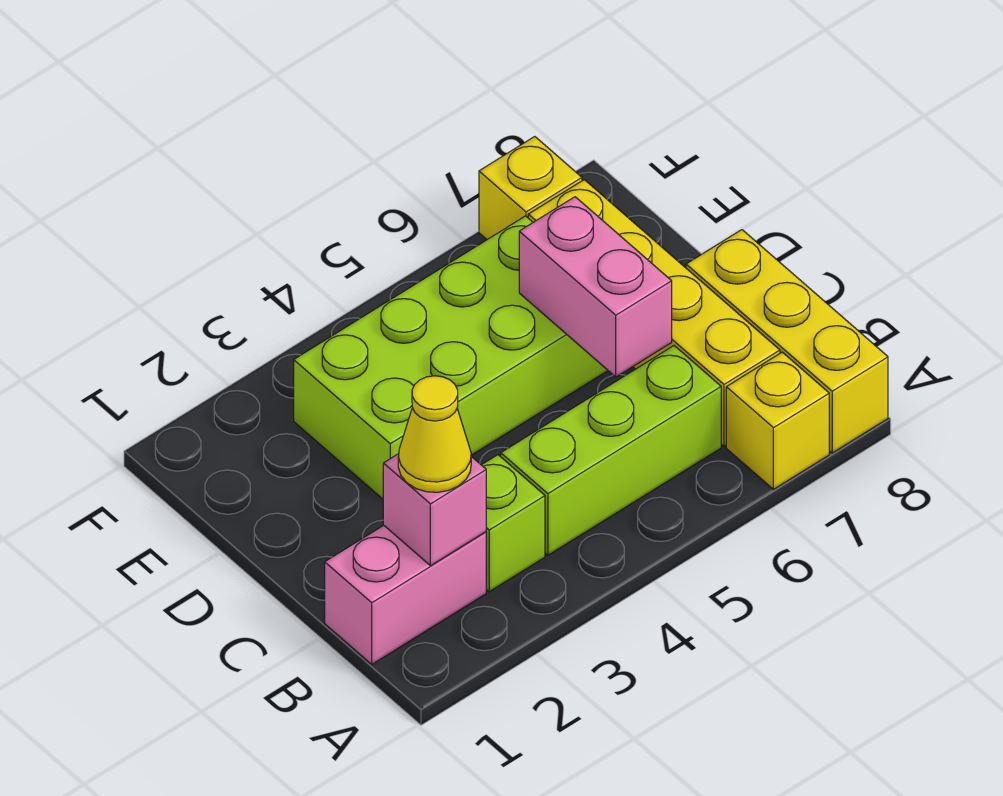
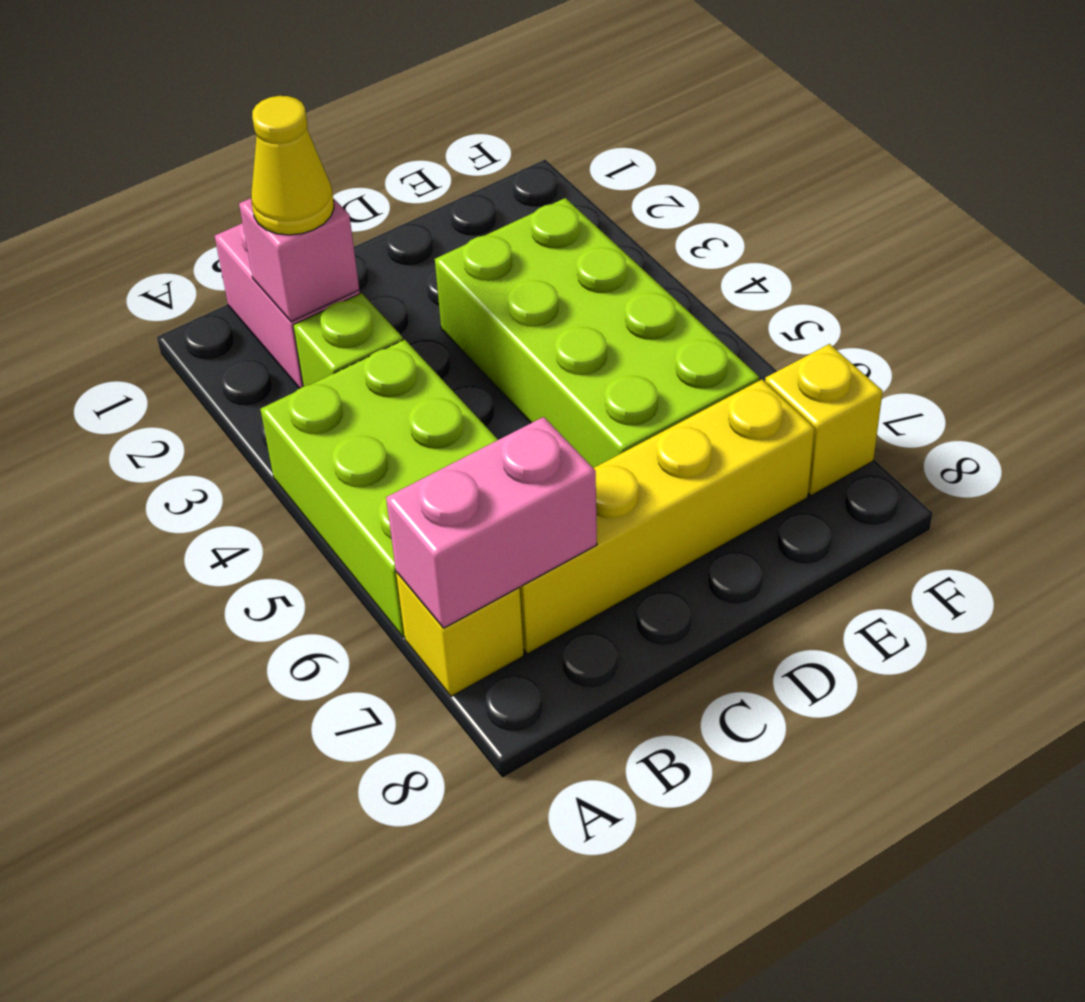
yellow 1x3 brick [686,230,888,453] -> none
lime 1x3 brick [501,346,721,555] -> lime 2x3 brick [260,340,498,637]
pink 1x2 brick [519,197,672,377] -> pink 1x2 brick moved to [386,417,597,628]

